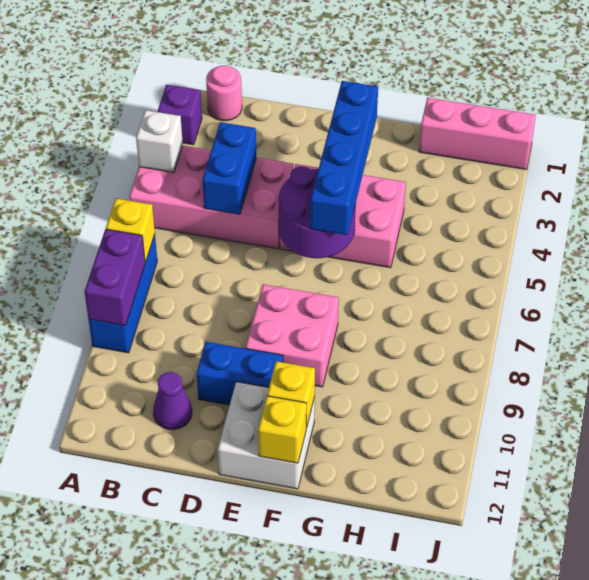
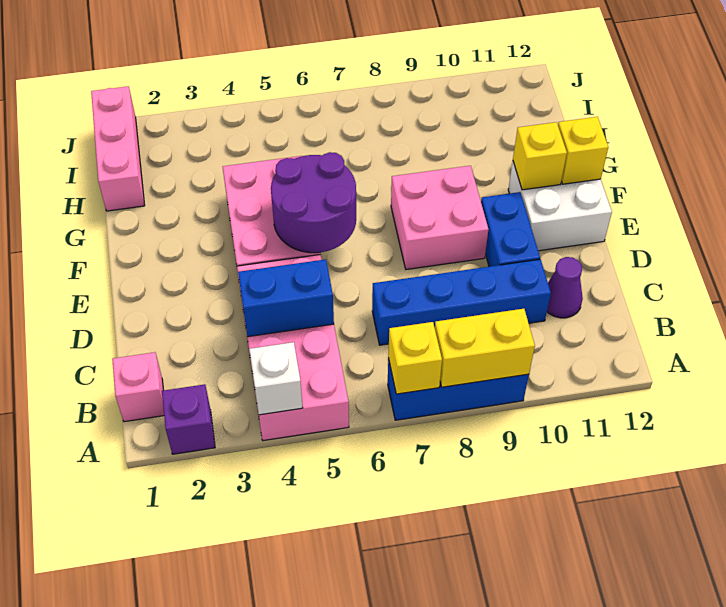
purple 1x2 brick [85,229,145,326] -> yellow 1x2 brick [435,309,535,387]
pink 1x1 round brick [206,65,242,121] -> pink 1x1 brick [112,352,164,422]
blue 1x4 brick [310,81,378,235] -> blue 1x4 brick moved to [372,259,551,345]

